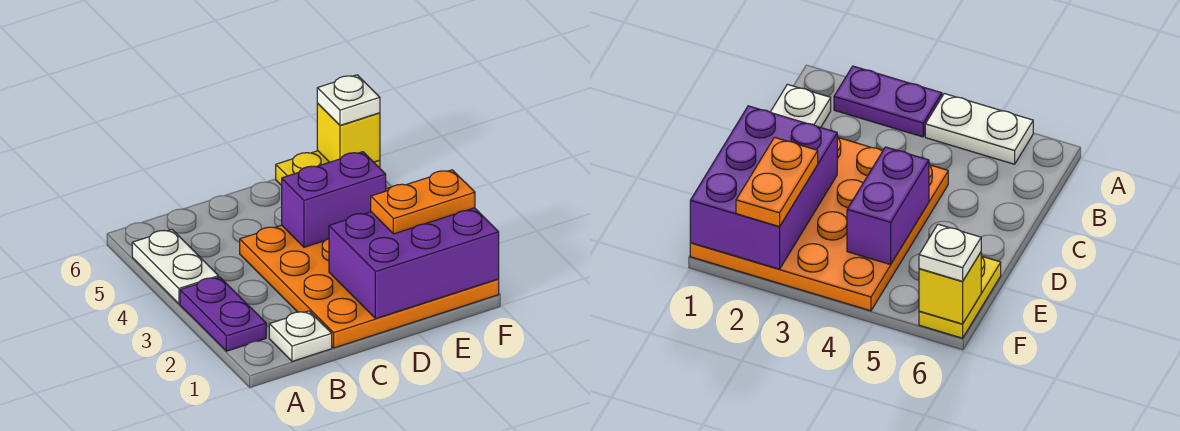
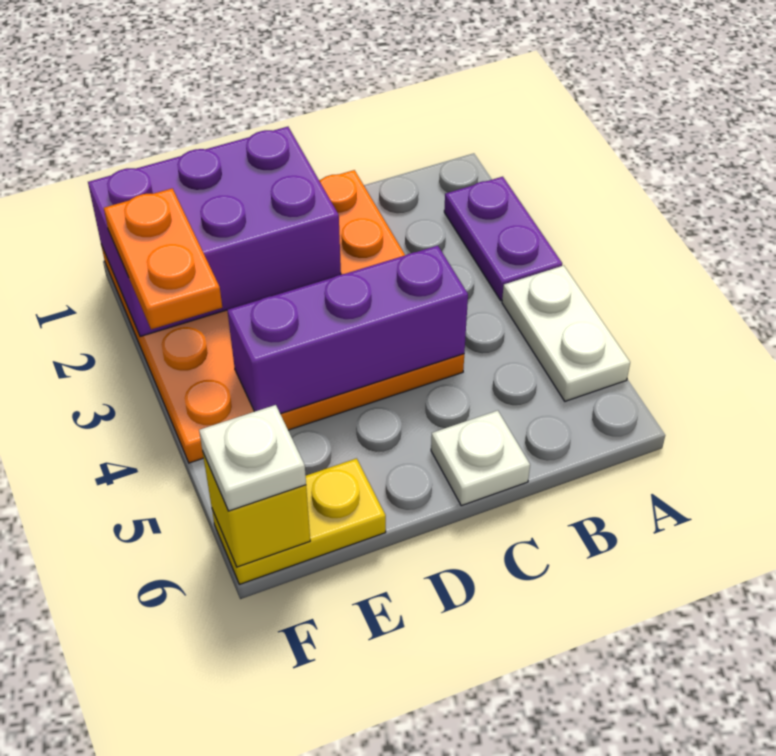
white 1x1 plate [269,311,332,361] -> white 1x1 plate moved to [431,410,530,506]
purple 1x2 brick [282,152,386,247] -> purple 1x3 brick [227,245,468,414]
orange 1x2 plate [371,170,475,234] -> orange 1x2 plate turned to [104,188,222,329]

